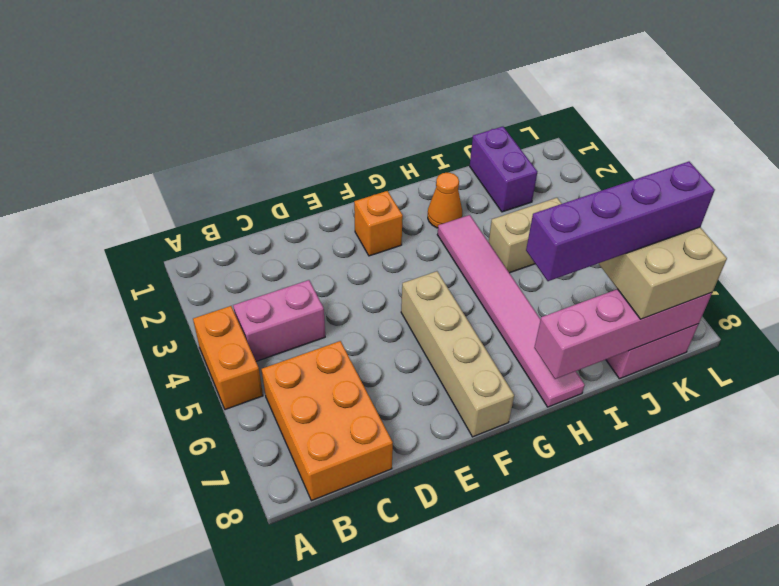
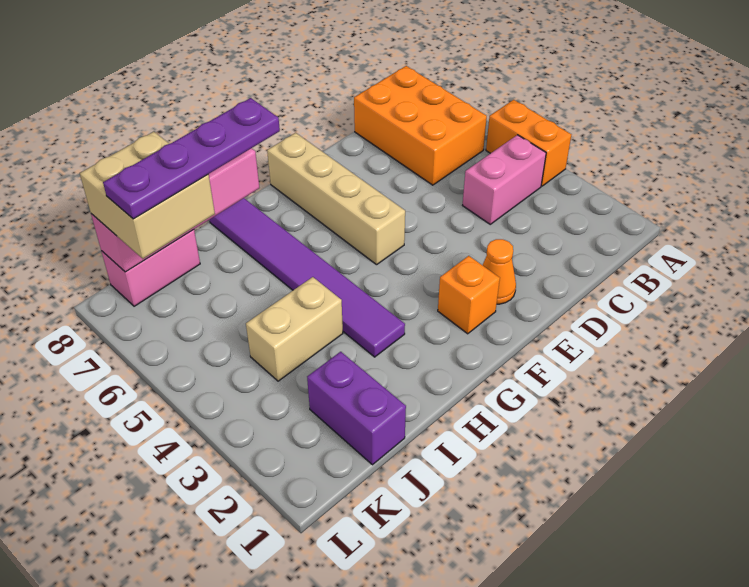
orange 1x1 cone [428,172,462,228] -> orange 1x1 cone moved to [483,239,516,304]
pink 1x6 tile [437,215,585,407] -> purple 1x6 tile [210,198,405,357]
purple 1x4 brick [526,162,715,281] -> purple 1x4 plate [103,98,280,219]

